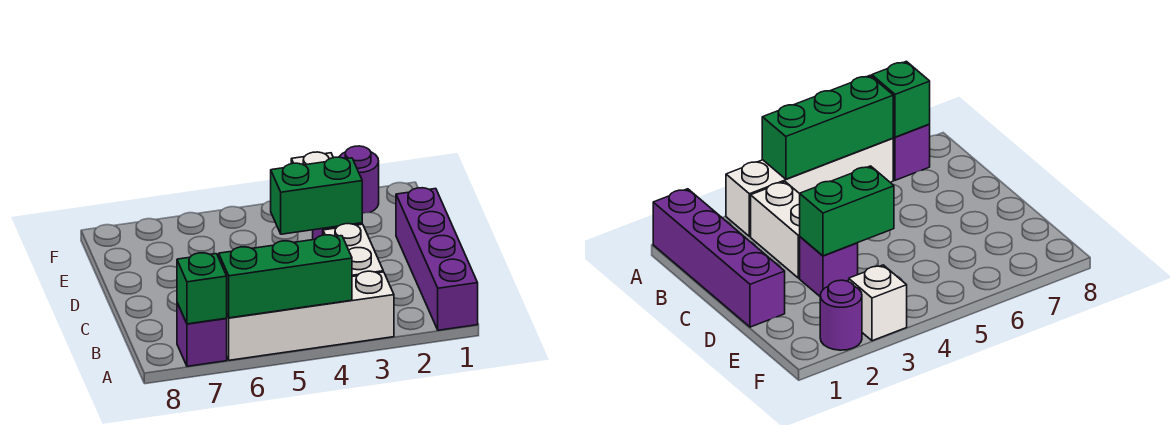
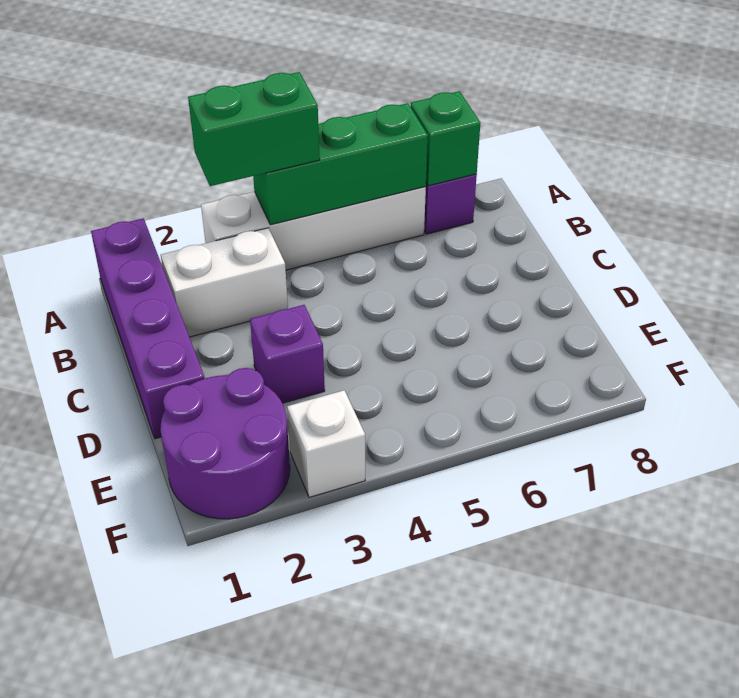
white 1x2 brick [323,224,383,276] -> white 1x2 brick turned to [161,228,288,337]
green 1x2 brick [271,157,362,234] -> green 1x2 brick moved to [188,72,320,186]
purple 1x1 round brick [339,146,379,213] -> purple 2x2 round brick [161,368,290,519]

